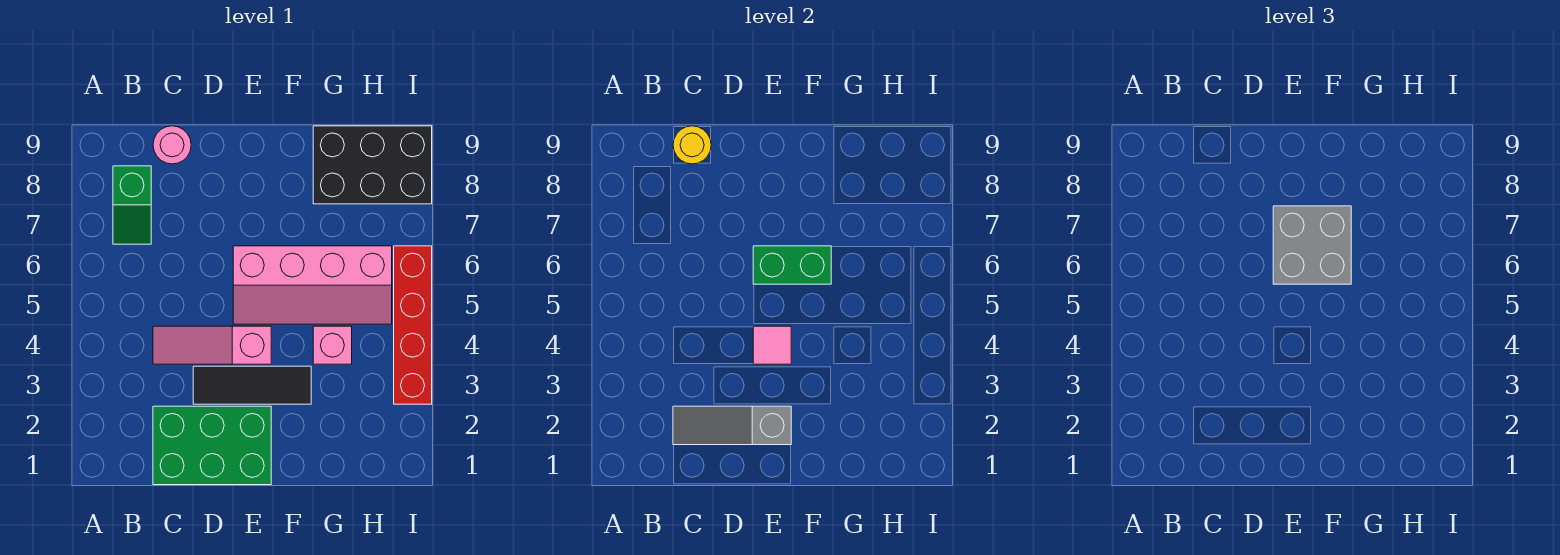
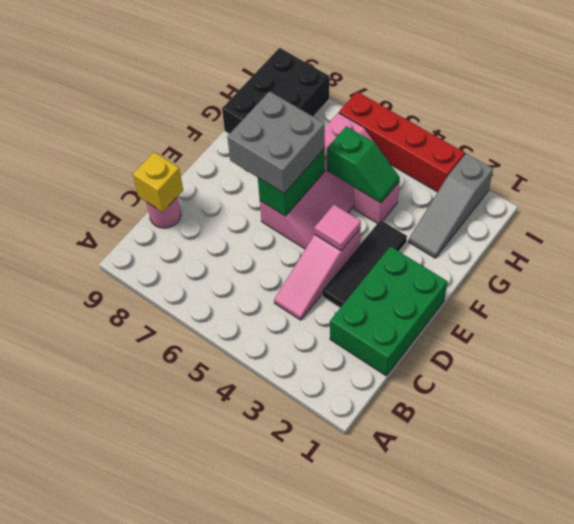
green 1x2 slope [113,166,151,244] -> green 1x2 slope moved to [327,126,400,203]
grey 1x3 slope [673,406,791,445] -> grey 1x3 slope moved to [409,154,493,258]
yellow 1x1 round brick [673,126,711,164] -> yellow 1x1 brick [133,152,183,212]

